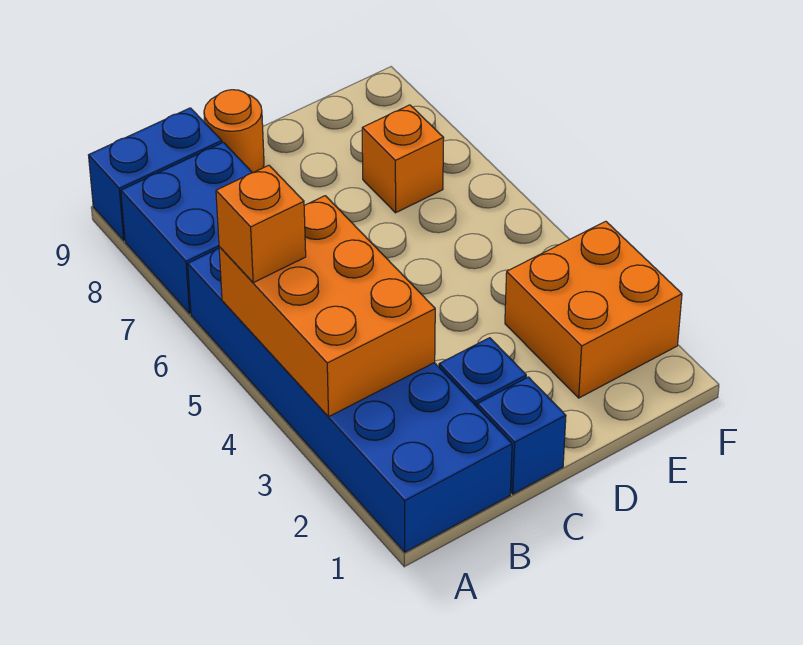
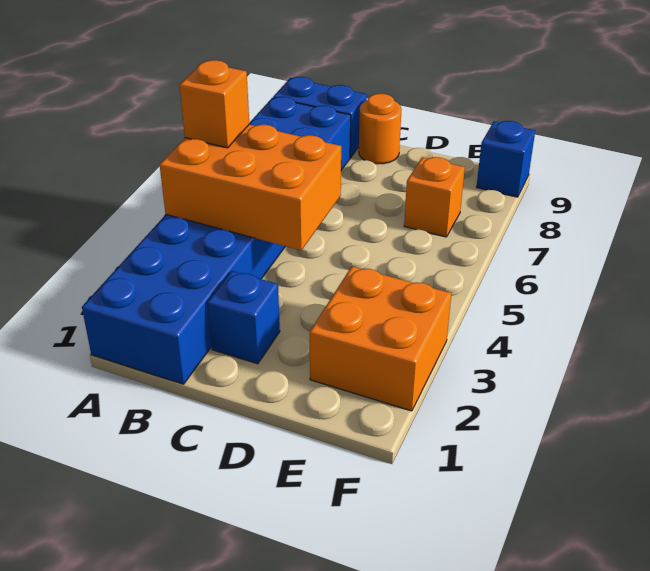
orange 2x3 brick [219,196,435,417] -> orange 2x3 brick turned to [159,125,341,250]
blue 1x1 brick [477,377,566,494] -> blue 1x1 brick moved to [477,121,535,197]

